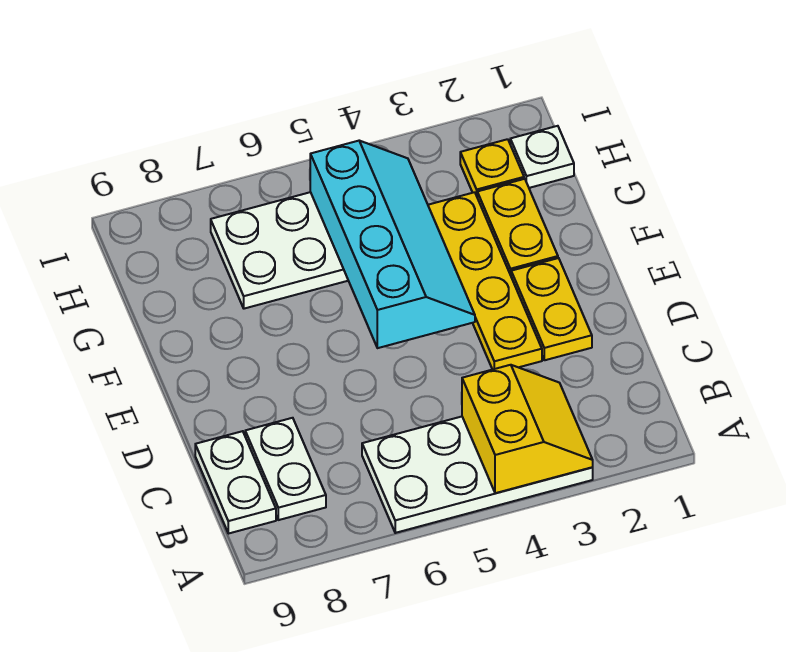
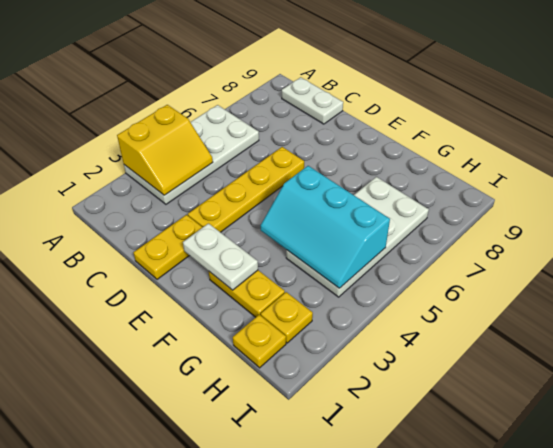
yellow 2x2 slope [462,365,593,493] -> yellow 2x2 slope turned to [117,105,213,195]
white 1x2 plate [245,418,326,520] -> white 1x2 plate moved to [183,224,258,290]
yellow 1x2 plate [511,258,592,360] -> yellow 1x2 plate turned to [134,215,203,279]
yellow 1x4 plate [428,192,542,370] -> yellow 1x4 plate turned to [188,147,304,232]
cyan 2x4 slope [310,141,475,348] -> cyan 2x3 slope [261,166,390,288]
white 1x1 plate [510,126,574,188] -> yellow 1x1 plate [233,315,286,368]

